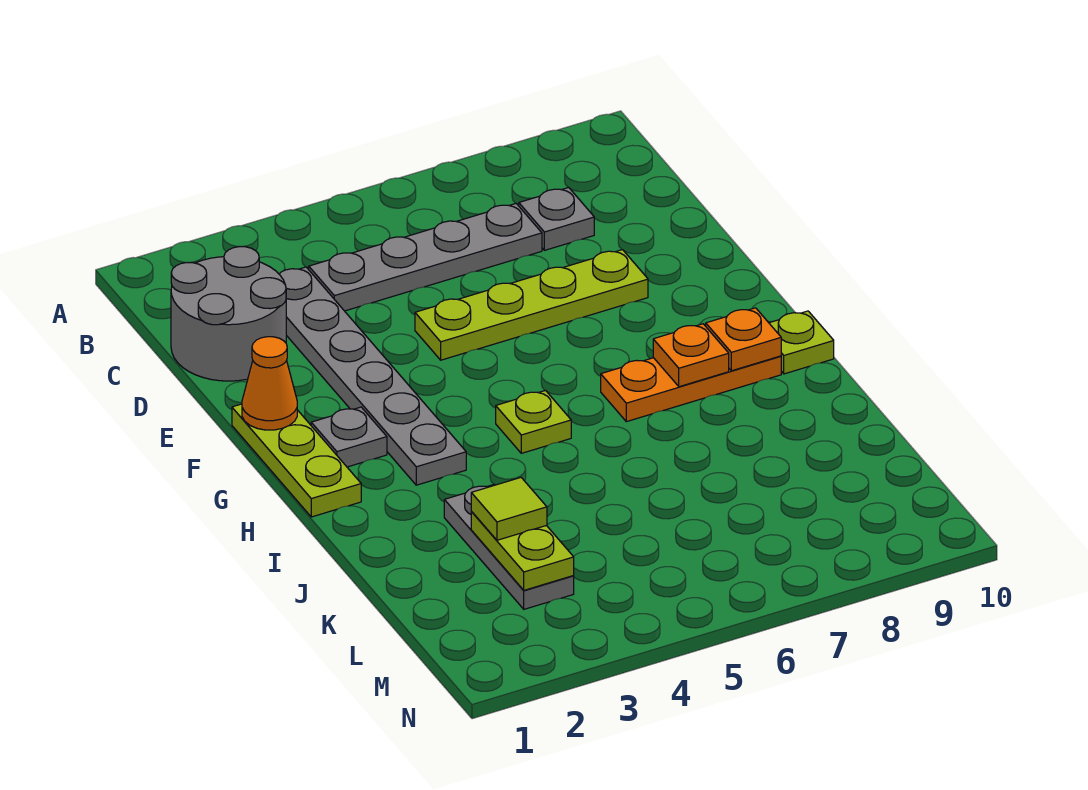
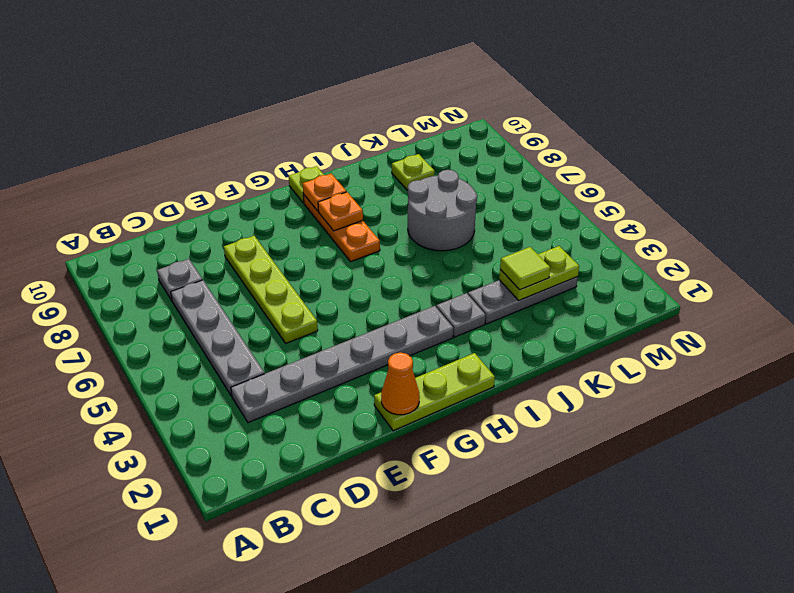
grey 2x2 round brick [171,247,286,381] -> grey 2x2 round brick moved to [408,170,477,251]
grey 1x1 plate [311,407,387,467] -> grey 1x1 plate moved to [436,293,486,337]
lime 1x1 plate [496,391,571,453] -> lime 1x1 plate moved to [392,154,435,190]

